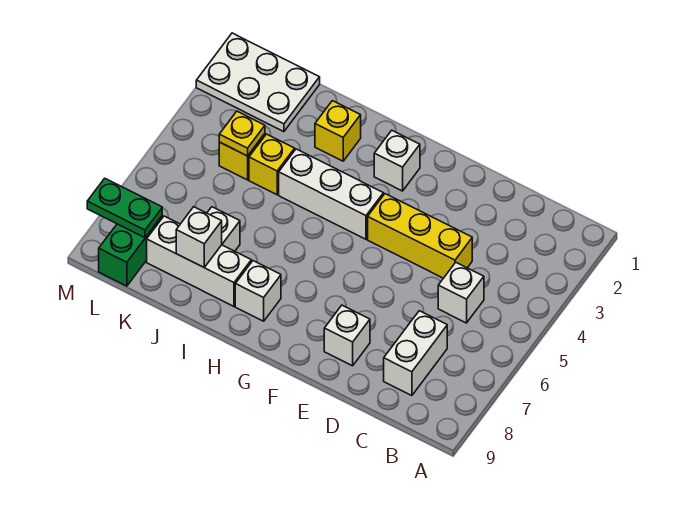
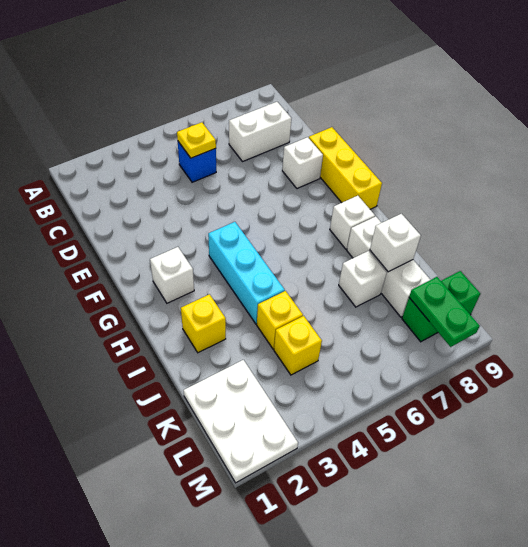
white 1x1 brick [438,262,484,323] -> blue 1x1 brick [178,142,216,182]
yellow 1x3 brick [368,194,472,278] -> yellow 1x3 brick moved to [309,127,382,209]
white 1x3 brick [279,149,383,239] -> cyan 1x3 brick [208,222,285,324]
yellow 1x1 plate [219,111,265,156] -> yellow 1x1 plate moved to [177,122,216,158]

